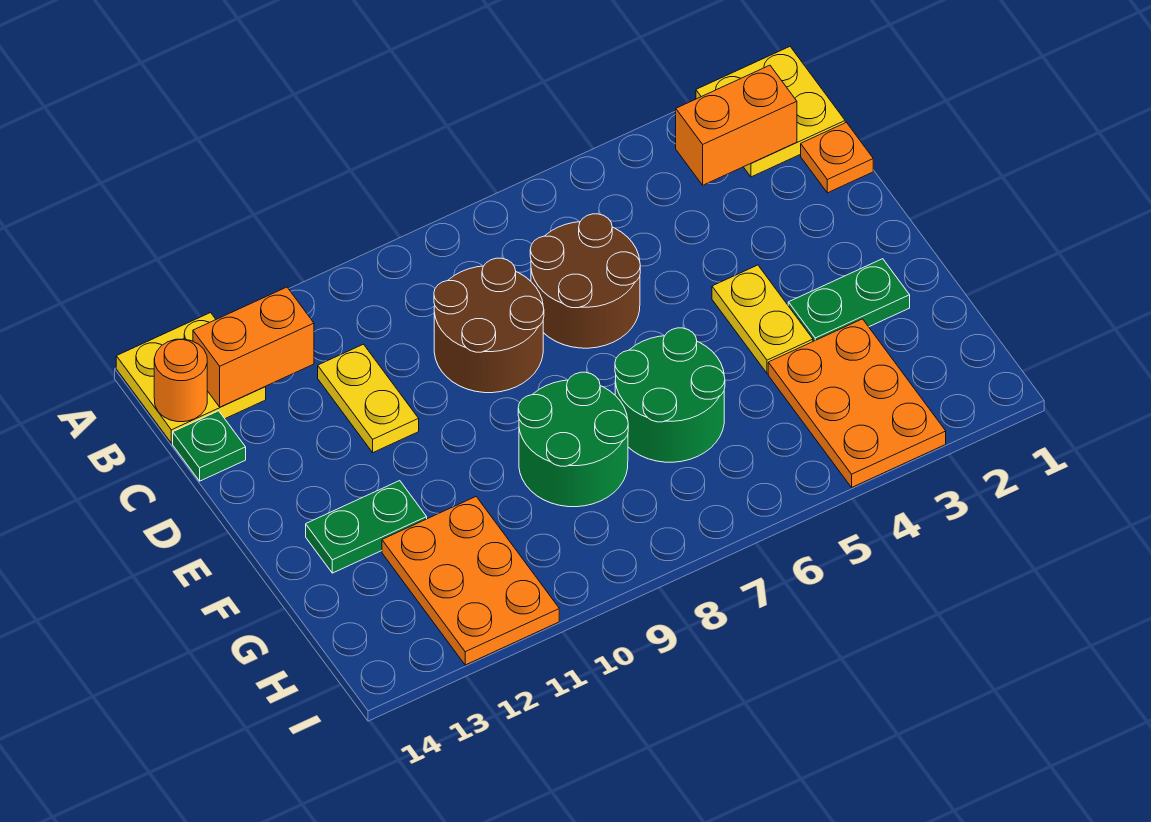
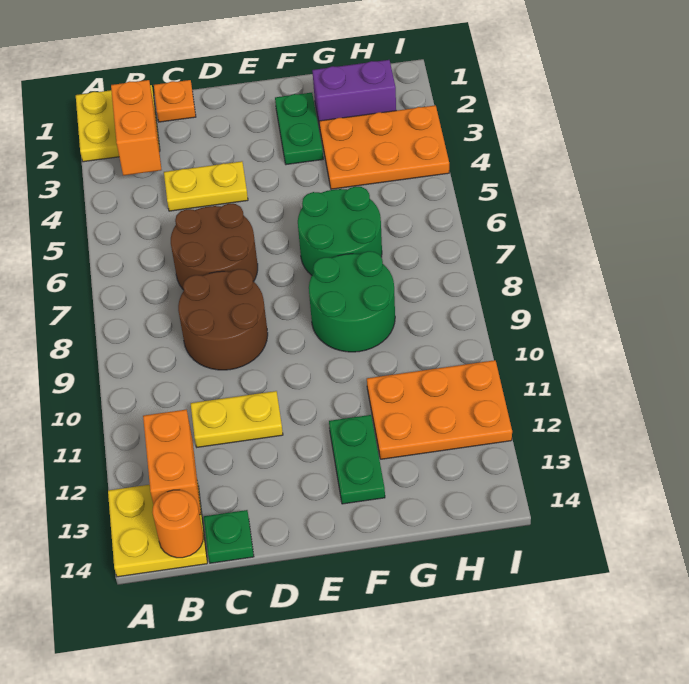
yellow 1x2 plate [712,265,813,373] -> yellow 1x2 plate moved to [164,161,248,211]
none -> purple 1x2 brick [312,60,396,128]

